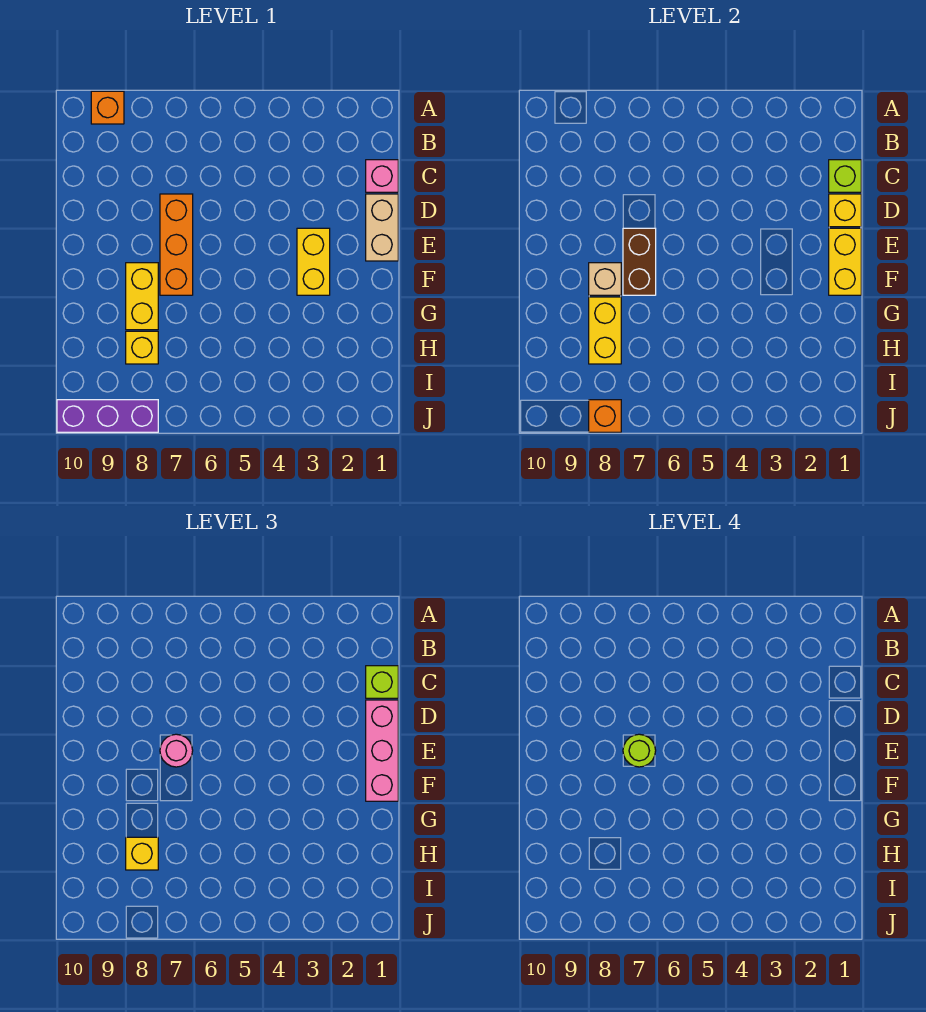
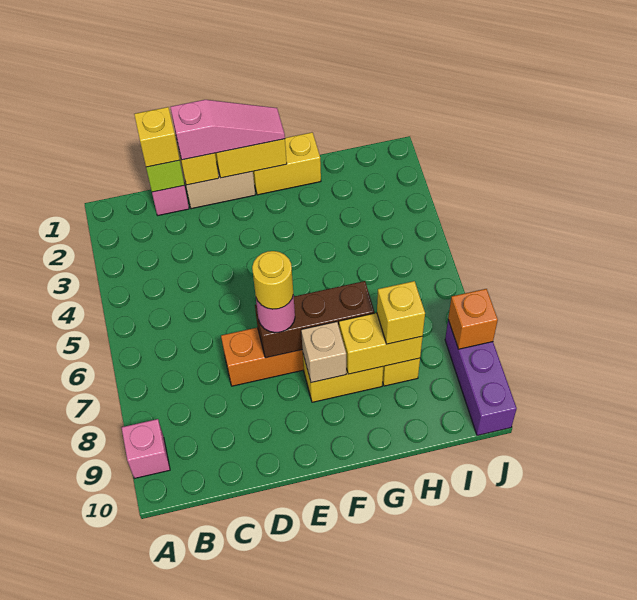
orange 1x1 brick [91,91,124,124] -> pink 1x1 brick [122,419,170,478]
lime 1x1 brick [366,666,398,698] -> yellow 1x1 brick [134,107,180,167]
pink 1x3 brick [366,700,398,801] -> pink 1x3 slope [170,100,285,160]
yellow 1x2 brick [297,228,330,295] -> yellow 1x2 brick moved to [253,132,321,195]
brown 1x2 brick [623,228,656,295] -> brown 1x3 brick [255,281,374,358]
lime 1x1 round brick [623,734,656,767] -> yellow 1x1 round brick [252,251,293,309]

